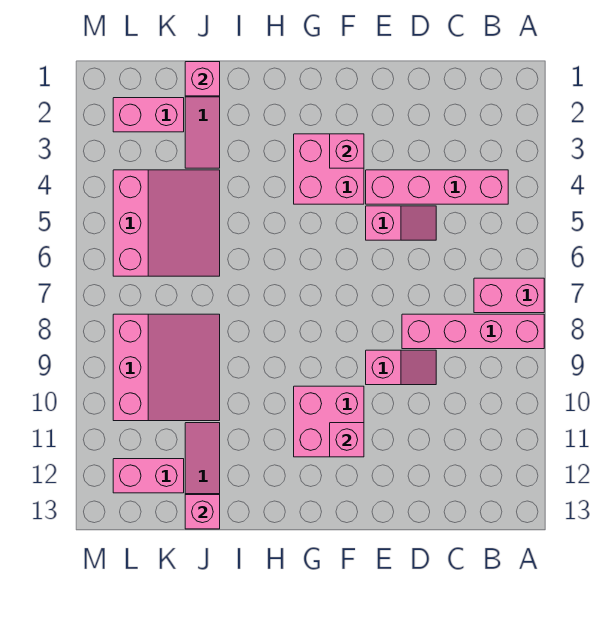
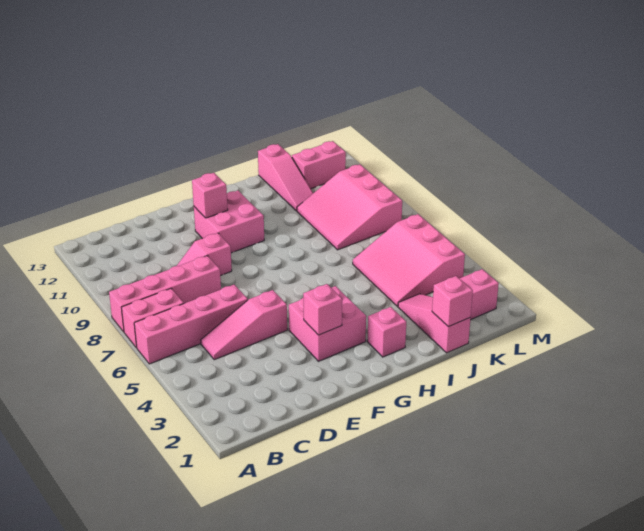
pink 1x4 brick [366,170,508,204] -> pink 1x4 brick moved to [134,285,248,364]
pink 1x2 slope [366,206,436,240] -> pink 1x3 slope [201,290,287,360]
pink 1x1 brick [185,495,220,529] -> pink 1x1 brick moved to [367,307,406,357]

